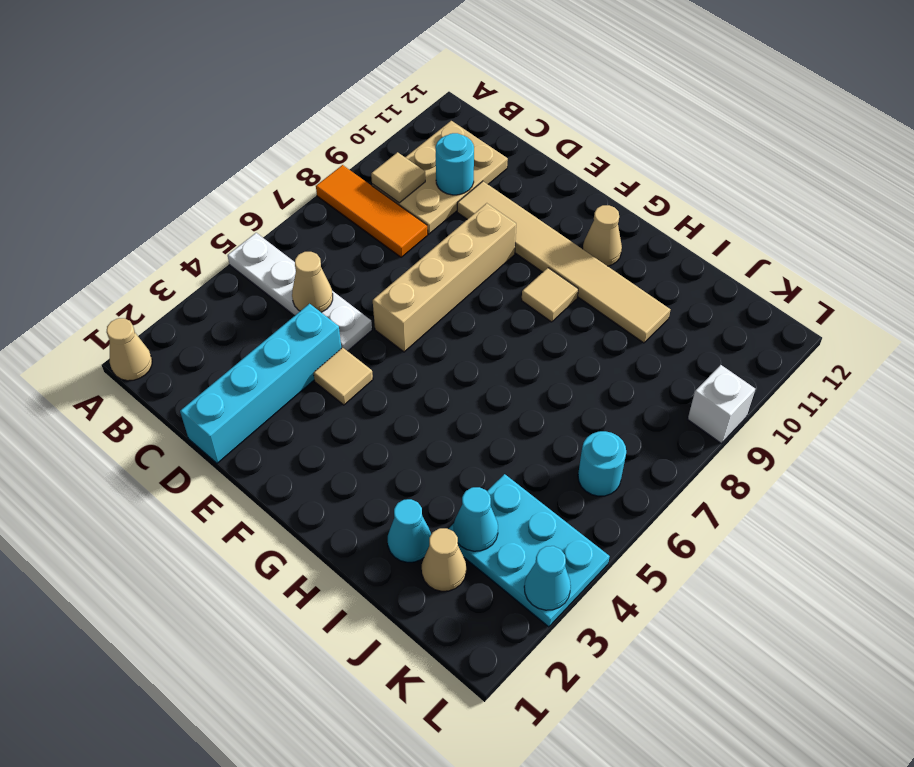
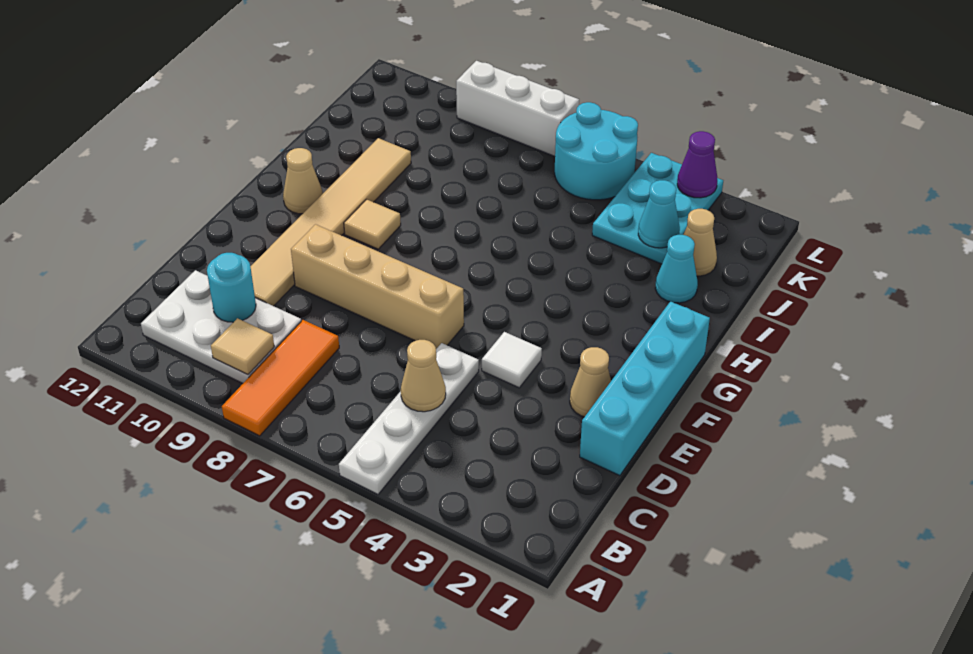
tan 1x1 cone [107,318,152,381] -> tan 1x1 cone moved to [570,347,611,417]
tan 2x3 plate [372,121,508,234] -> white 2x3 plate [141,270,301,383]
cyan 1x4 brick [180,304,341,463] -> cyan 1x4 brick turned to [580,301,710,476]
tan 1x1 tile [314,348,373,405] -> white 1x1 tile [482,332,542,388]
cyan 1x1 round brick [578,431,626,496] -> cyan 2x2 round brick [555,102,638,200]
cyan 1x1 cone [524,546,571,610] -> purple 1x1 cone [677,131,717,198]
white 1x1 brick [688,365,755,443] -> white 1x3 brick [456,61,579,156]

